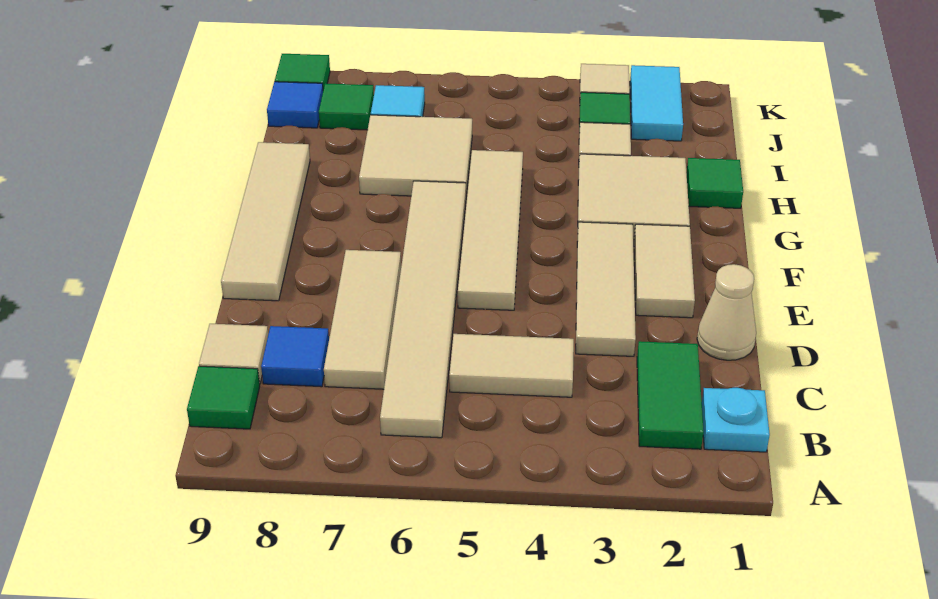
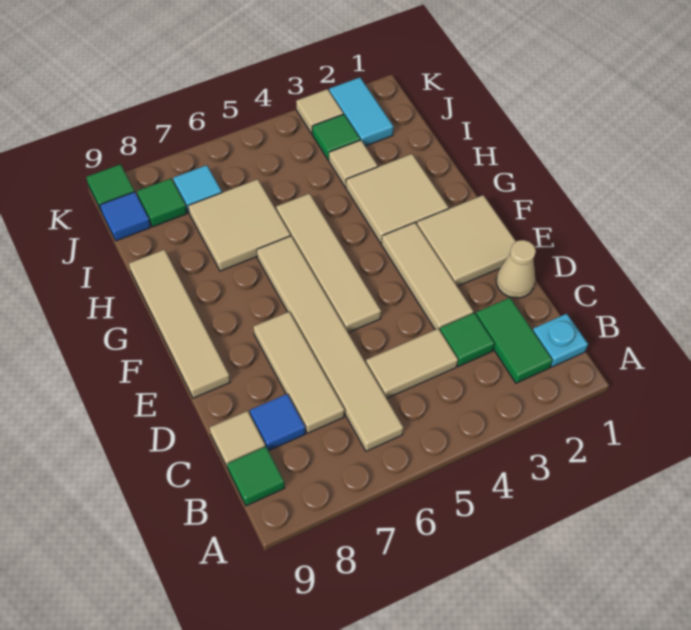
tan 1x2 tile [634,224,695,318] -> tan 2x2 tile [417,195,516,286]
green 1x1 tile [686,158,743,208] -> green 1x1 tile moved to [440,313,495,366]

